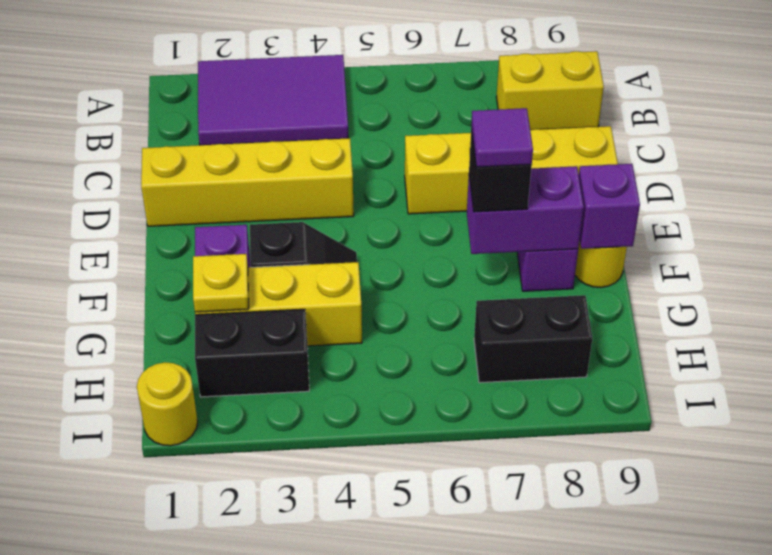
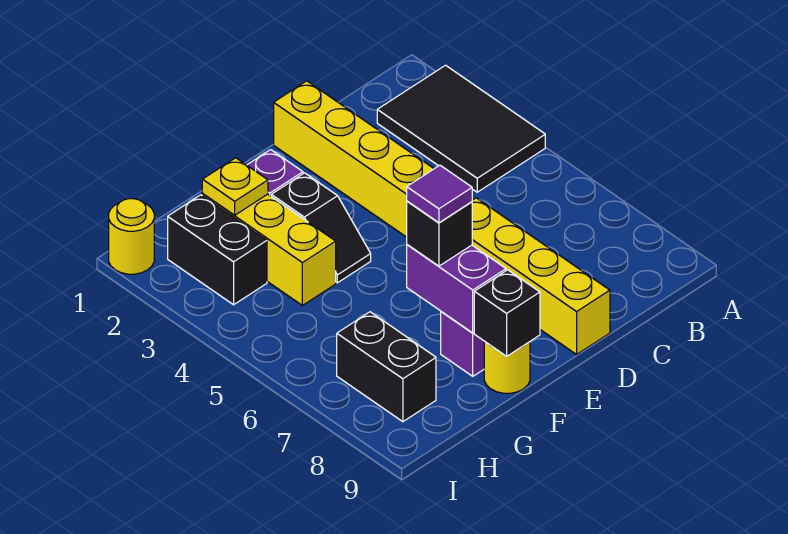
purple 2x3 tile [198,55,348,145] -> black 2x3 tile [377,65,545,192]
yellow 1x2 brick [496,51,604,130] -> none
purple 1x1 brick [579,164,640,249] -> black 1x1 brick [474,270,540,356]

